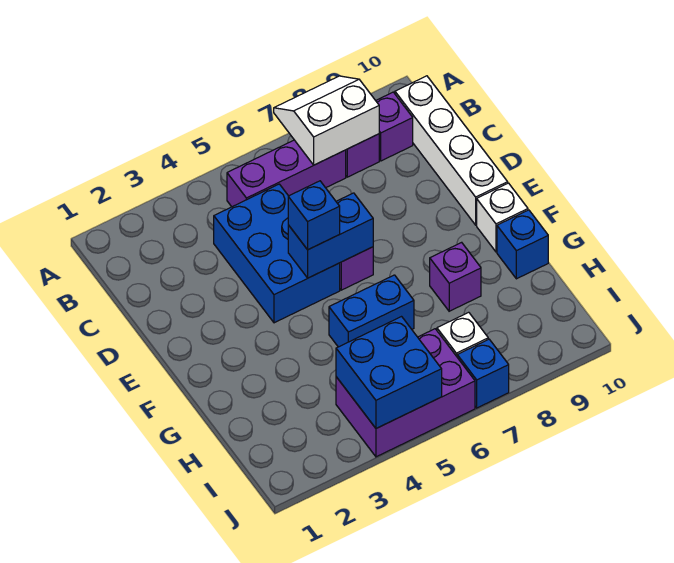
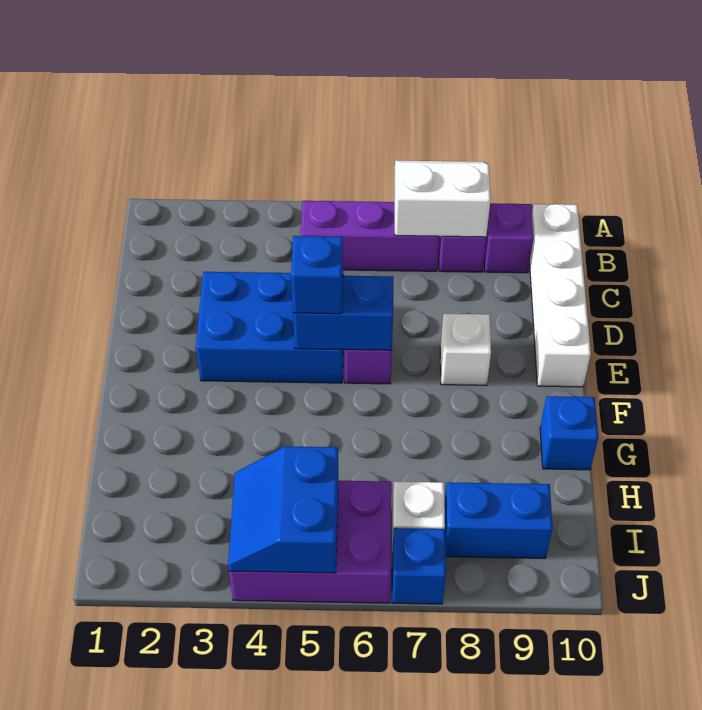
blue 2x3 brick [214,184,340,323] -> blue 2x3 brick turned to [196,272,344,383]
white 1x1 brick [477,183,528,252] -> white 1x1 brick moved to [440,314,491,385]
blue 1x2 brick [329,275,414,347] -> blue 1x2 brick moved to [444,482,553,558]
purple 1x1 brick [430,242,481,311] -> none
blue 2x2 brick [336,317,442,428] -> blue 2x2 slope [228,446,338,573]

